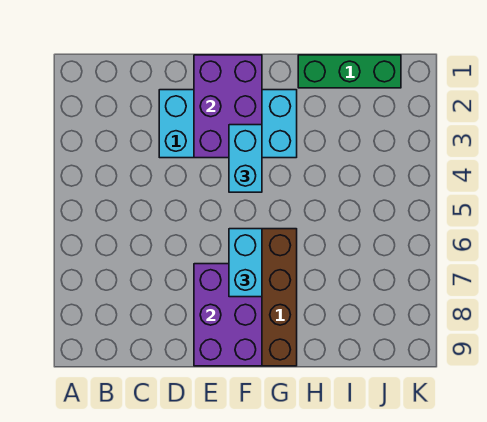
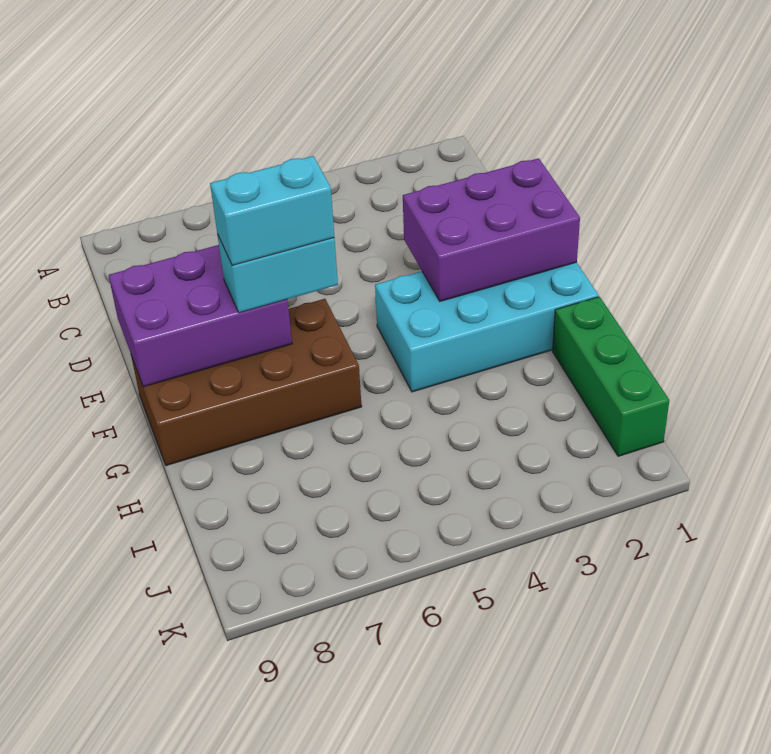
cyan 2x4 brick [159,90,297,158] -> cyan 2x4 brick turned to [375,262,599,392]
cyan 1x2 brick [229,125,262,192] -> cyan 1x2 brick moved to [210,156,334,265]

